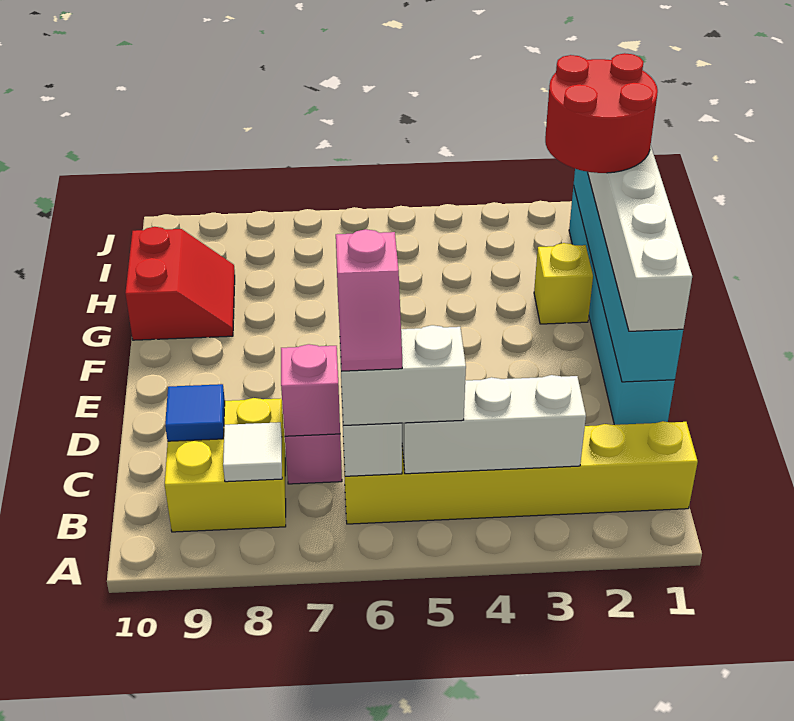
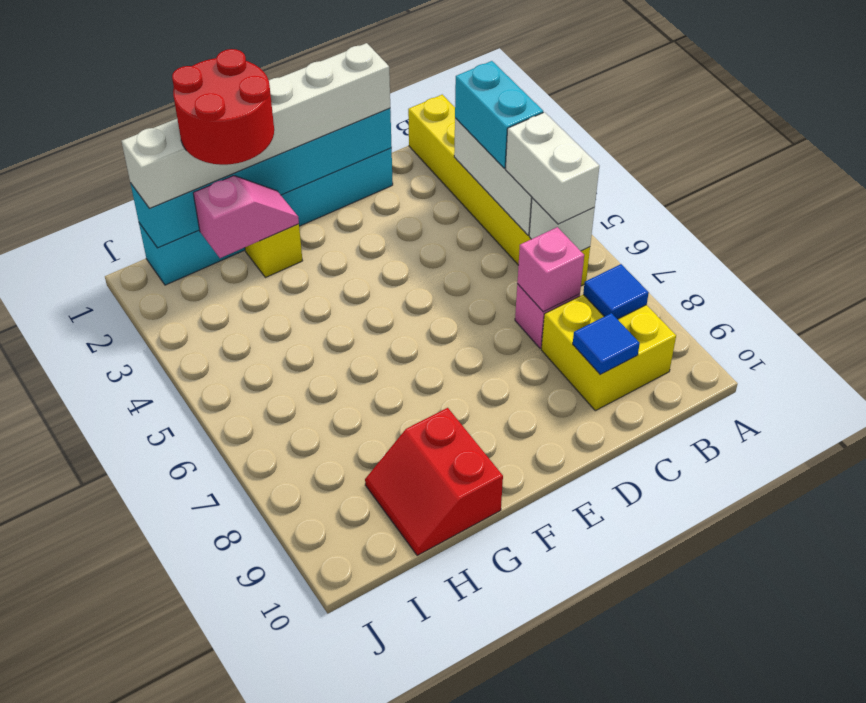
none -> cyan 1x2 brick [455,61,543,168]
pink 1x2 slope [336,229,402,371] -> pink 1x2 slope moved to [193,176,299,258]
white 1x1 tile [223,422,282,482] -> blue 1x1 tile [583,264,649,319]
red 2x2 slope [125,227,235,340] -> red 2x2 slope turned to [365,408,503,555]

